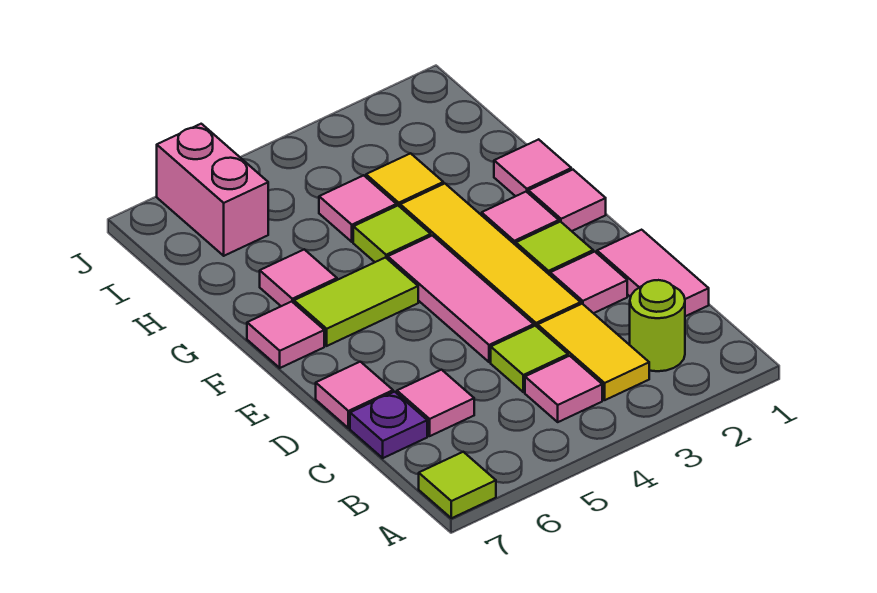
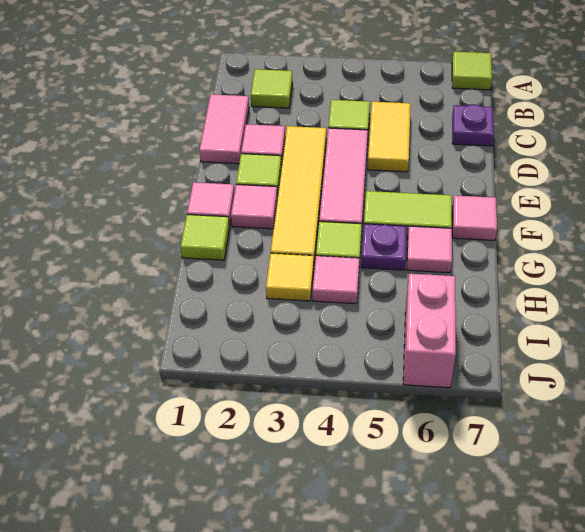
lime 1x1 round brick [630,280,685,371] -> lime 1x1 tile [251,69,292,108]
yellow 1x2 tile [538,304,649,400] -> yellow 1x2 tile moved to [368,102,411,172]
pink 1x1 tile [525,356,602,422] -> none
pink 1x1 tile [397,370,474,436] -> none
pink 1x1 tile [316,362,393,428] -> none
pink 1x1 tile [494,139,571,196] -> lime 1x1 tile [180,215,230,260]
none -> purple 1x1 plate [361,224,407,270]

